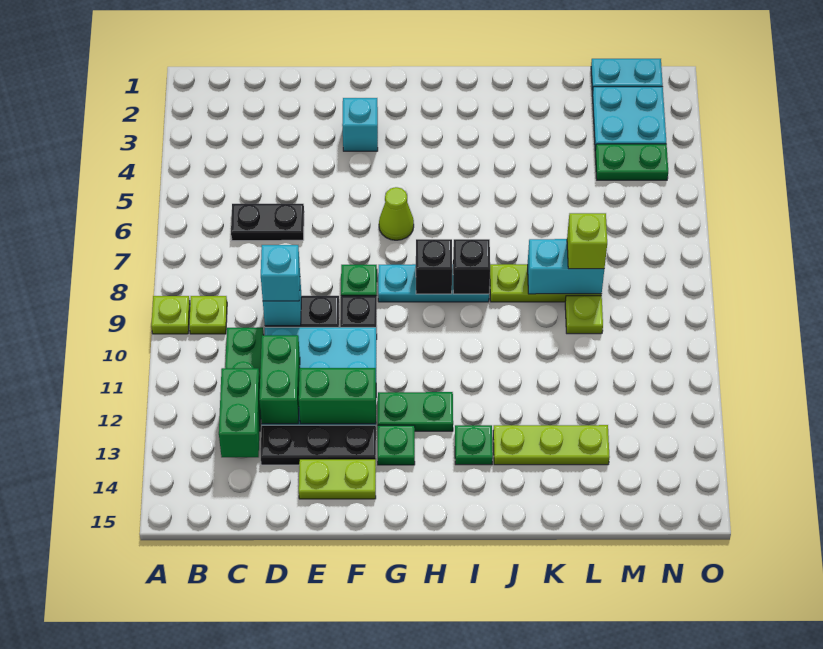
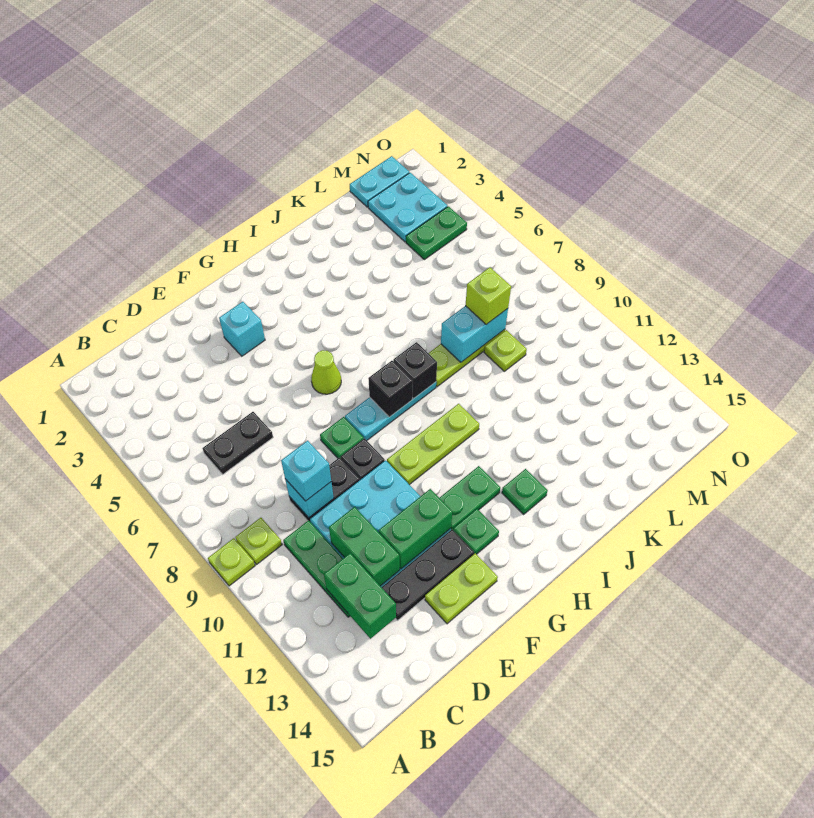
lime 1x3 plate [493,425,610,465] -> lime 1x3 plate moved to [387,404,479,485]

